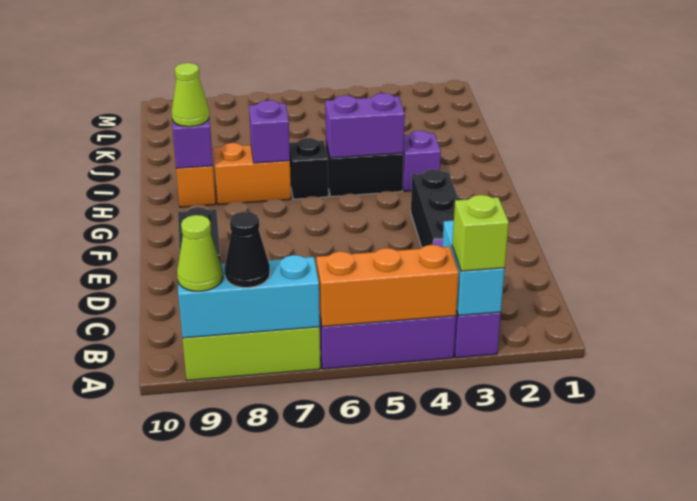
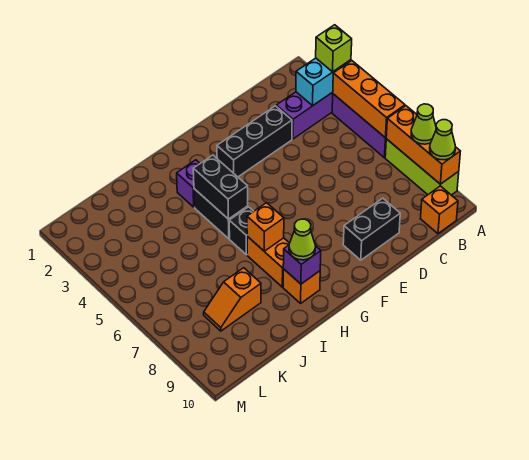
cyan 1x3 brick [177,255,320,338] -> orange 1x3 brick [386,106,460,184]
black 1x1 cone [225,212,270,288] -> lime 1x1 cone [411,104,436,144]
none -> orange 1x1 brick [420,186,458,234]
purple 1x2 brick [325,93,405,158] -> black 1x2 brick [193,155,248,219]
purple 1x1 brick [249,100,290,163] -> orange 1x1 brick [247,203,284,251]
none -> orange 1x2 slope [204,268,261,331]

